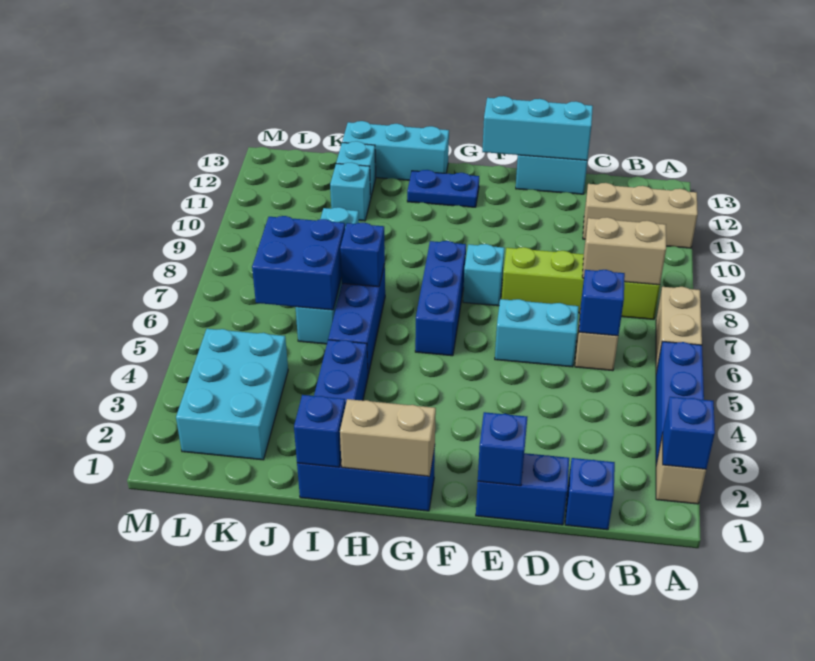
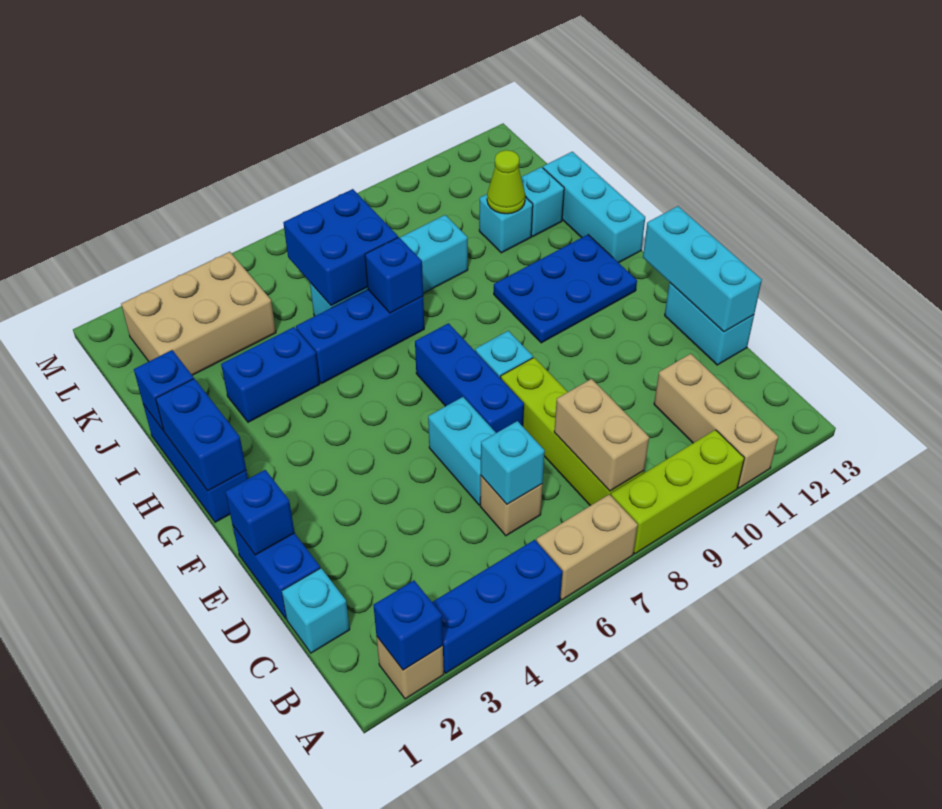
none -> lime 1x3 brick [611,430,744,554]
blue 1x1 brick [565,458,615,530] -> cyan 1x1 brick [282,568,350,653]
blue 1x1 brick [579,270,625,336] -> cyan 1x1 brick [481,421,545,504]
tan 1x2 brick [340,399,436,476] -> blue 1x2 brick [156,379,246,491]
blue 1x3 brick [415,241,466,356] -> blue 1x3 brick turned to [415,323,524,433]
blue 1x2 plate [407,170,479,207] -> blue 2x3 plate [494,235,637,343]
none -> lime 1x1 cone [487,150,525,214]
cyan 2x3 brick [176,329,288,460] -> tan 2x3 brick [121,252,276,375]

